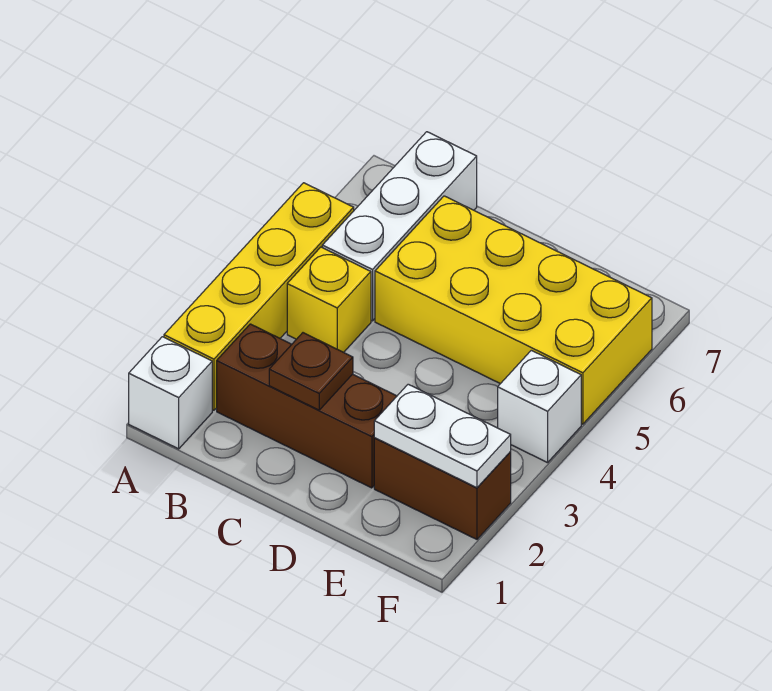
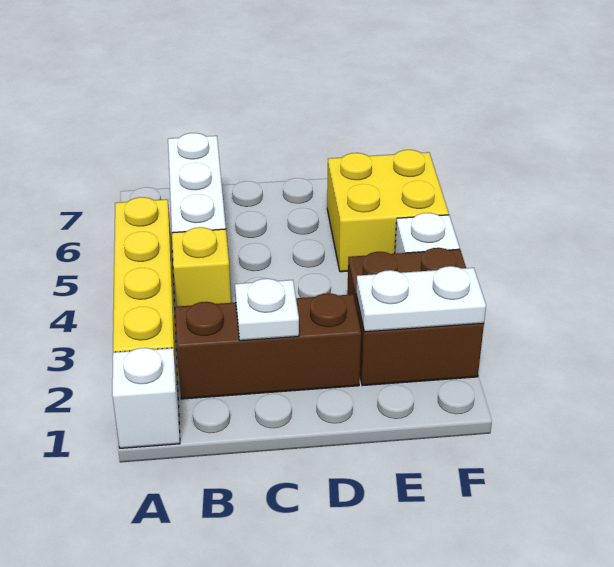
brown 1x1 plate [269,333,353,410] -> white 1x1 plate [235,279,299,341]
yellow 2x4 brick [375,196,652,424] -> yellow 2x2 brick [327,150,449,272]
brown 1x2 brick [374,438,511,539] -> brown 2x2 brick [347,248,484,386]

